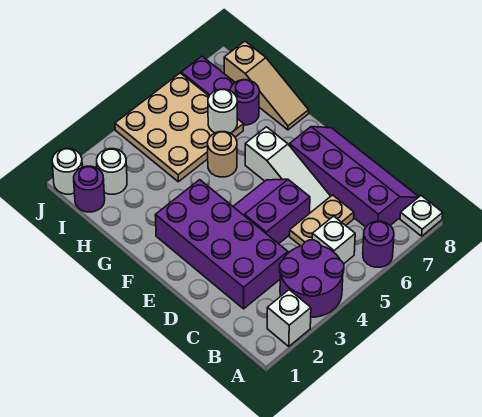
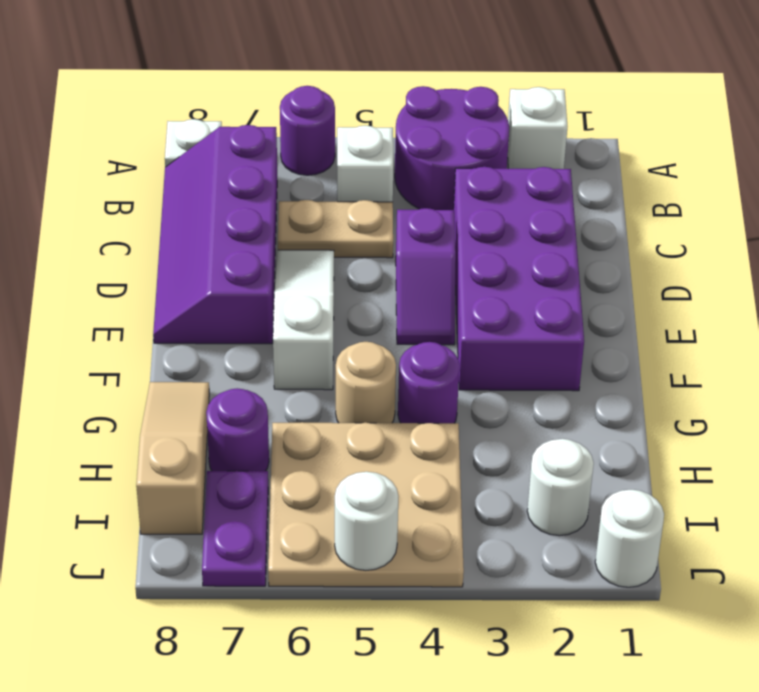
purple 2x2 slope [233,179,310,244] -> purple 1x2 slope [396,208,456,345]
white 1x1 round brick [208,89,237,133] -> white 1x1 round brick moved to [335,472,398,570]
purple 1x1 round brick [74,166,105,212] -> purple 1x1 round brick moved to [398,342,459,423]

